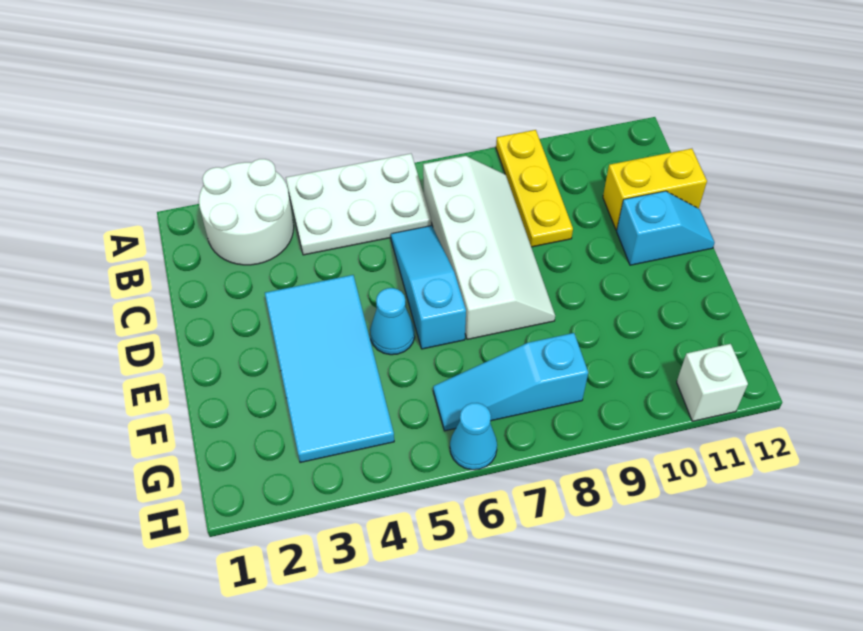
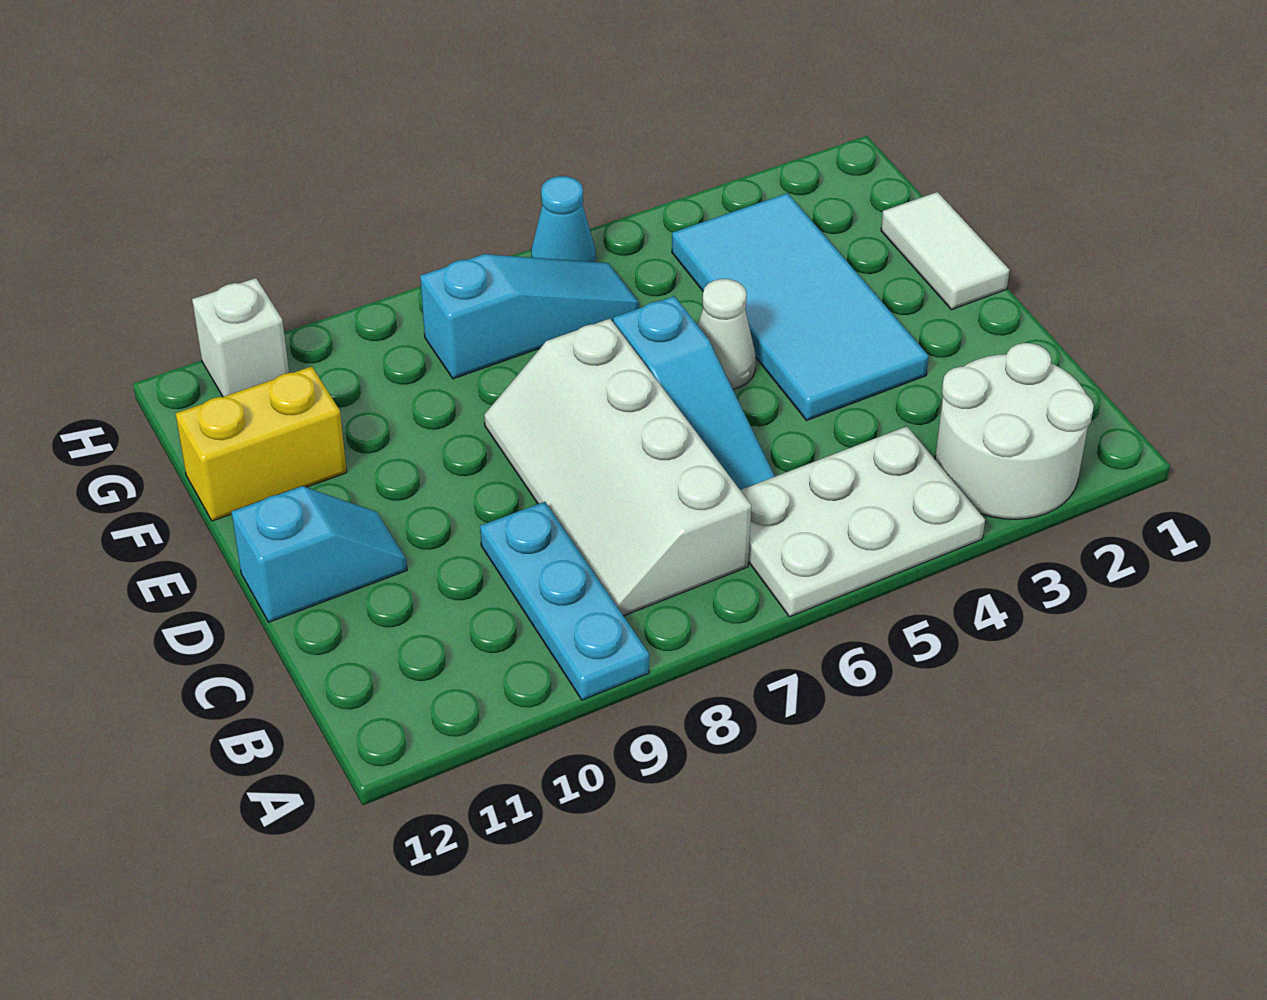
yellow 1x3 plate [496,130,573,247] -> cyan 1x3 plate [480,502,649,700]
yellow 1x2 brick [603,149,707,230] -> yellow 1x2 brick moved to [176,367,347,521]
cyan 1x2 slope [617,191,715,265] -> cyan 1x2 slope turned to [231,486,407,622]
none -> white 1x2 tile [881,192,1009,310]
cyan 1x1 cone [370,288,415,355] -> white 1x1 cone [698,279,756,389]

